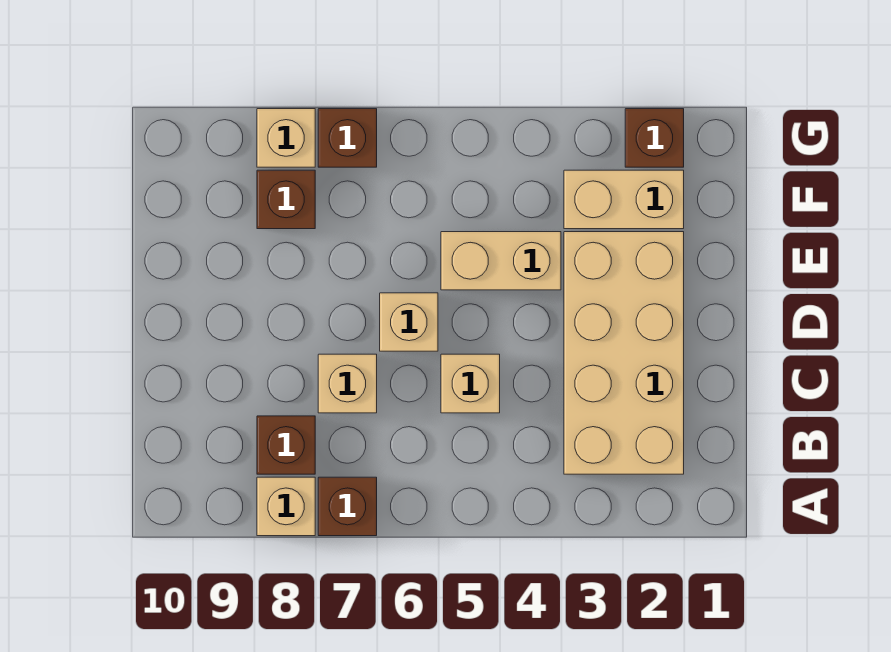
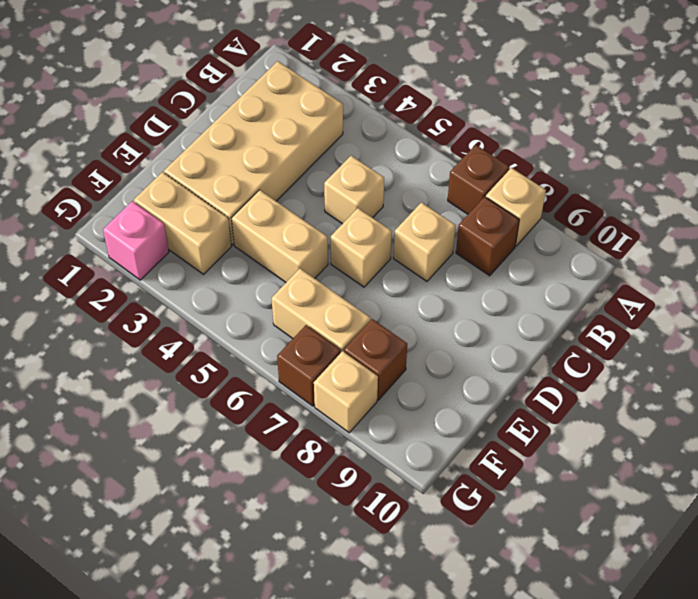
none -> tan 1x2 brick [272,269,370,352]
brown 1x1 brick [625,109,684,167] -> pink 1x1 brick [103,201,169,280]

